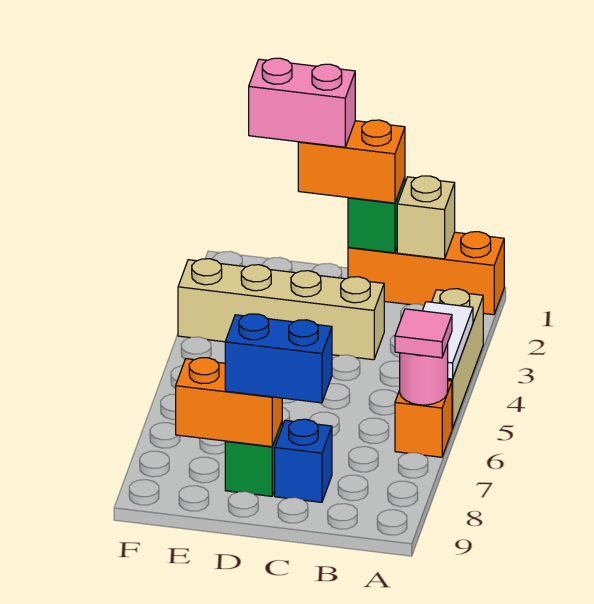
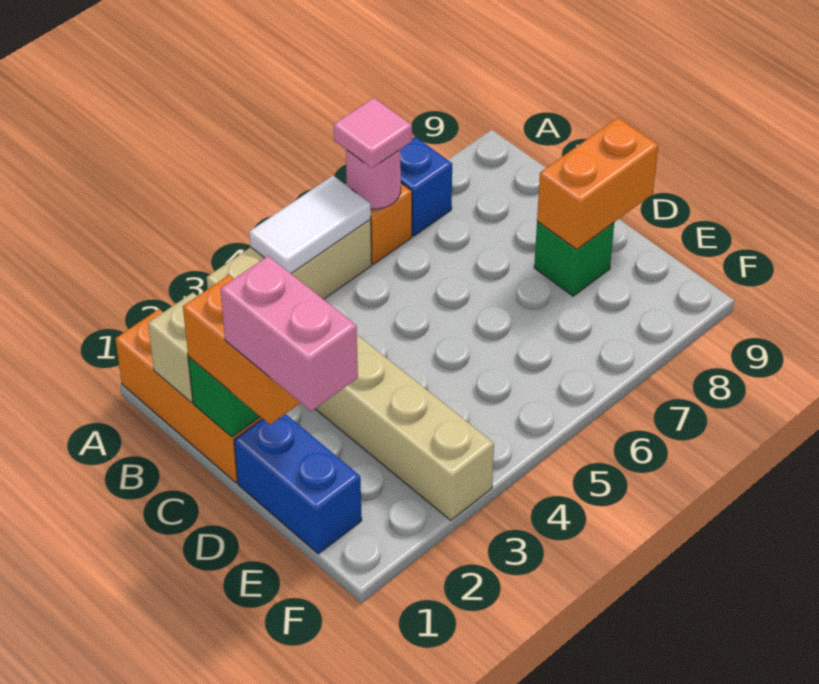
blue 1x1 brick [275,419,332,502] -> blue 1x1 brick moved to [400,137,452,236]
blue 1x2 brick [225,314,332,403] -> blue 1x2 brick moved to [234,414,362,554]
orange 1x2 brick [176,358,282,447] -> orange 1x2 brick turned to [537,118,658,250]

